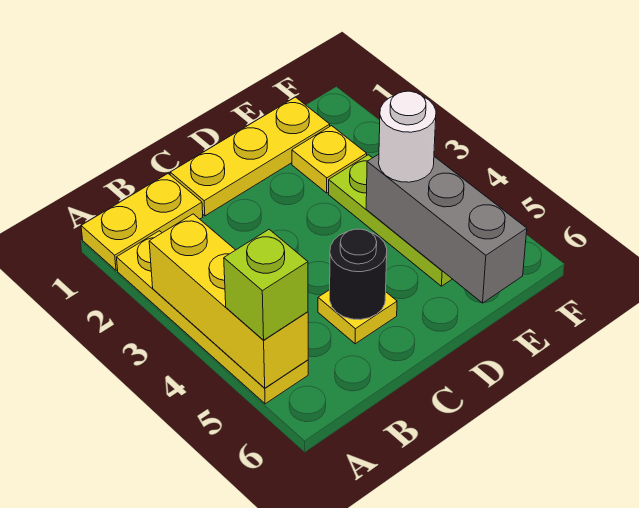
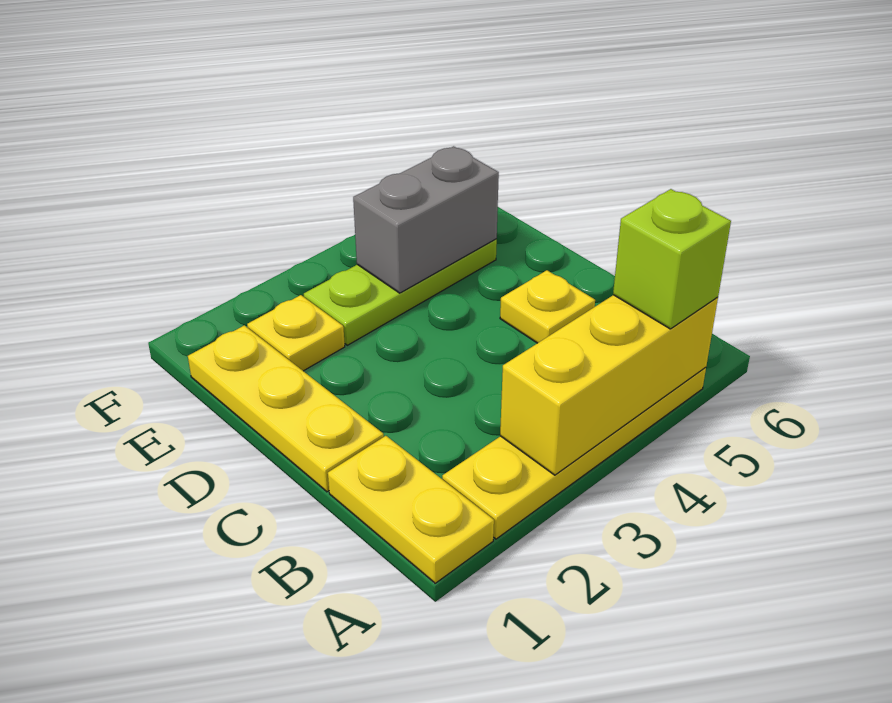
black 1x1 round brick [330,229,387,320] -> none
grey 1x3 brick [366,154,527,303] -> grey 1x2 brick [353,146,499,293]
white 1x1 round brick [379,91,436,182] -> none

